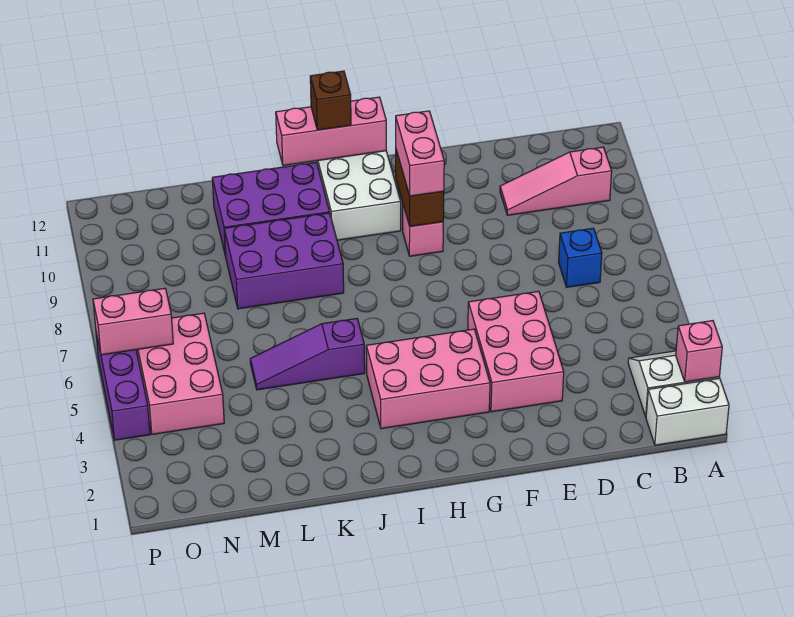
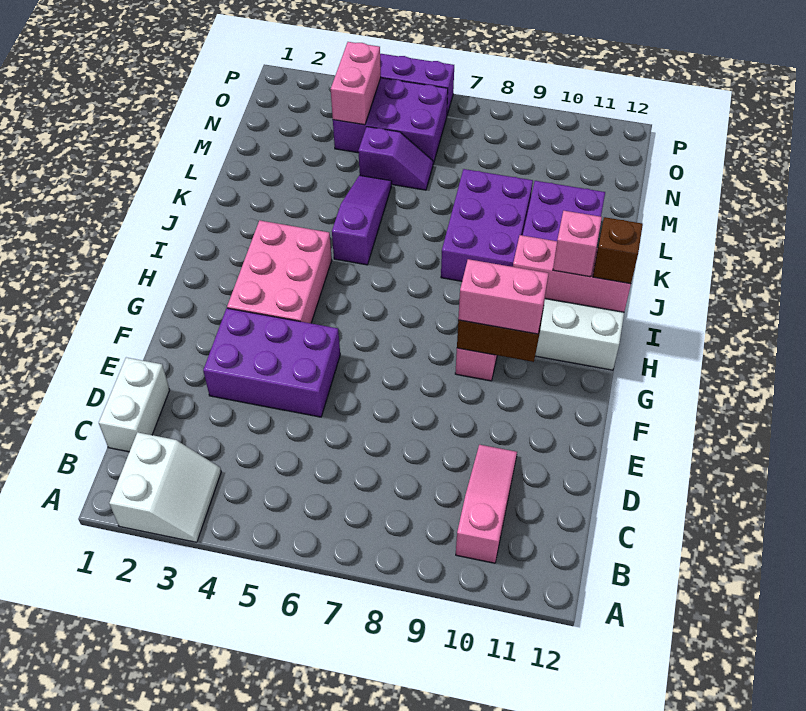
white 1x2 brick [646,378,729,445] -> white 1x2 brick moved to [99,357,170,452]
pink 1x1 brick [676,321,722,382] -> pink 1x1 brick moved to [553,211,602,277]
blue 1x1 brick [559,228,602,287] -> none
pink 2x3 brick [468,291,564,412] -> purple 2x3 brick [203,308,340,417]
pink 1x3 brick [276,97,386,166] -> pink 1x3 brick turned to [513,235,631,312]
none -> purple 1x2 slope [358,127,433,190]
pink 2x3 brick [136,313,224,434] -> purple 2x3 brick [333,78,448,164]
pink 1x2 brick [93,288,173,355] -> pink 1x2 brick moved to [331,42,381,125]

